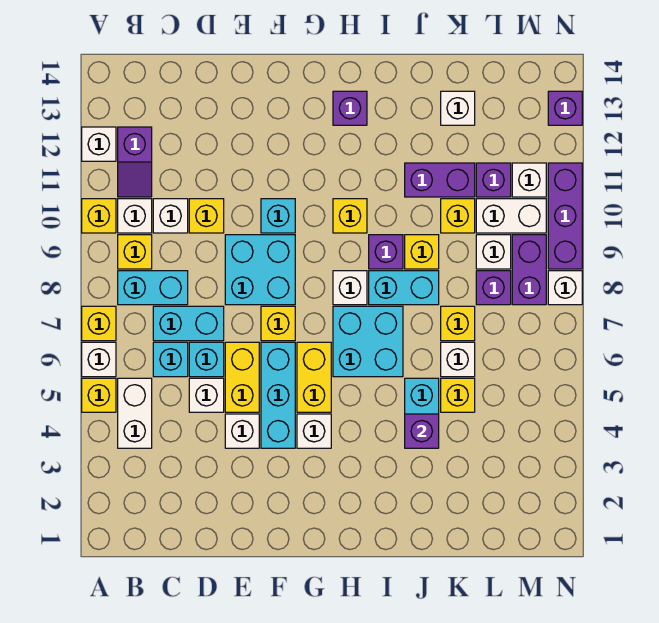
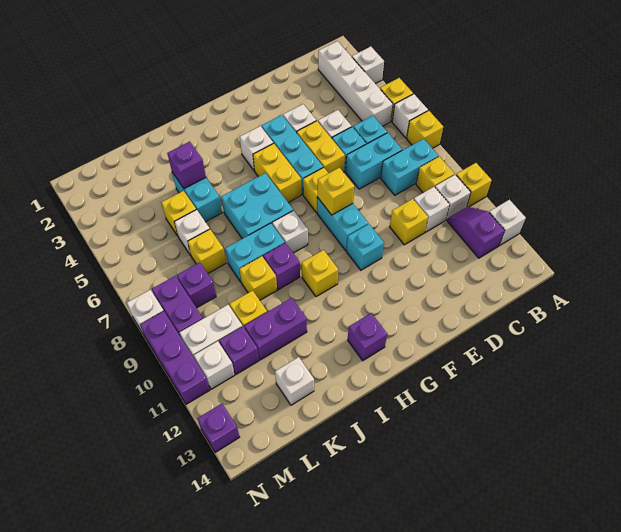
white 1x2 brick [118,378,152,448] -> white 1x4 brick [318,41,393,126]
cyan 2x2 brick [225,235,295,305] -> cyan 1x2 brick [317,198,368,251]
none -> yellow 1x1 brick [318,168,354,215]
white 1x1 brick [476,235,511,269] -> white 1x1 brick moved to [352,46,384,84]

